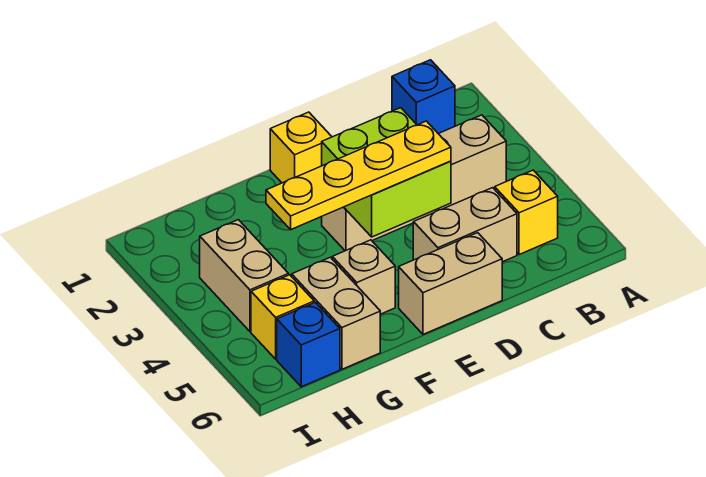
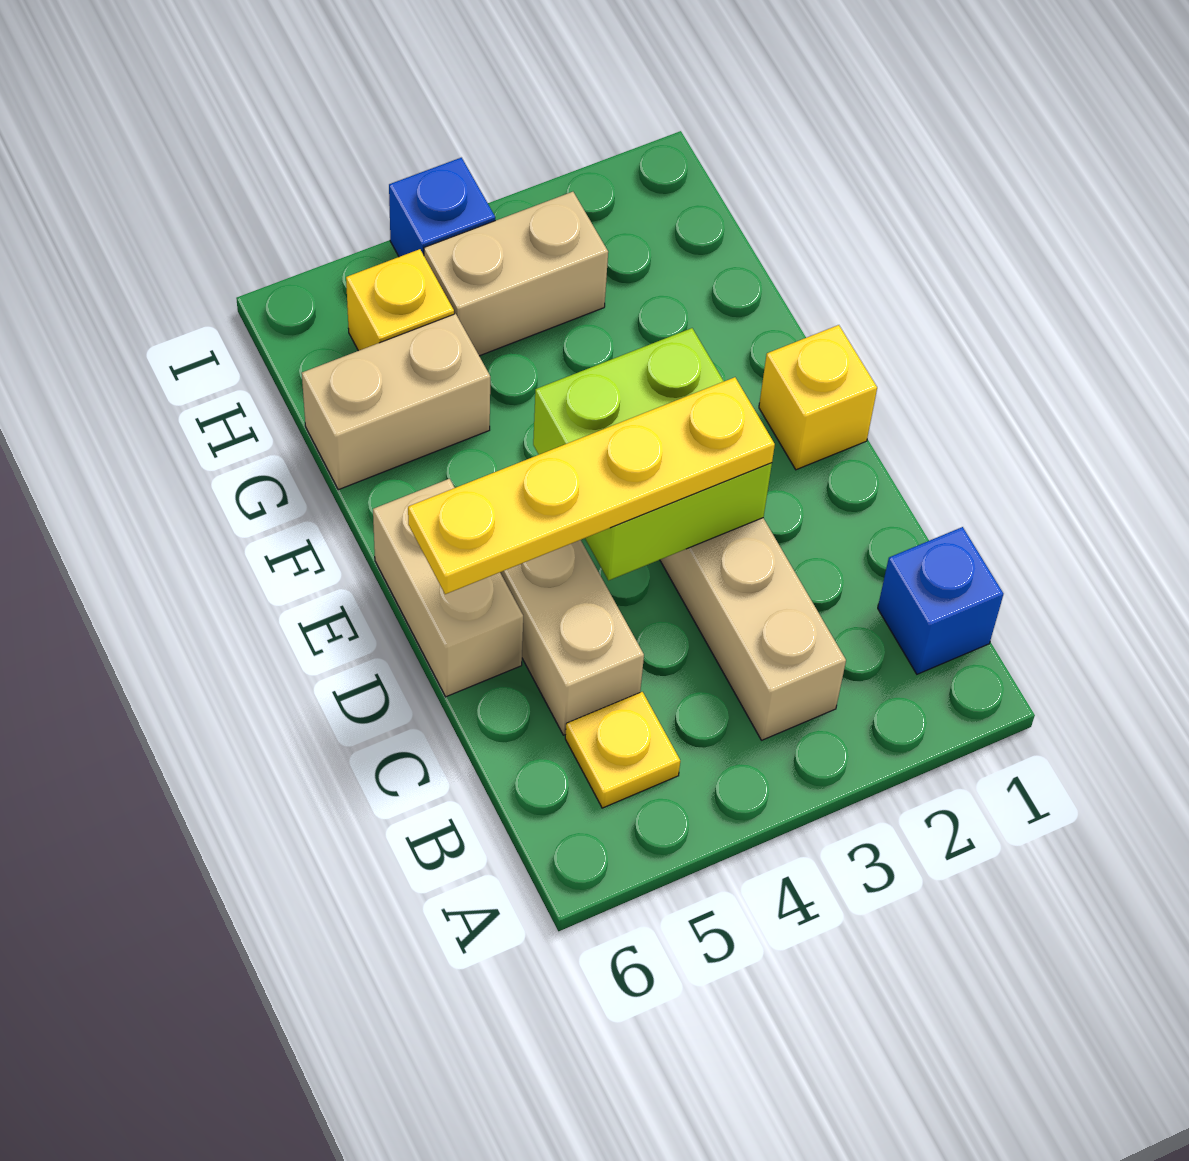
yellow 1x1 brick [495,170,558,255] -> yellow 1x1 plate [565,692,680,808]
yellow 1x4 plate [266,121,451,230] -> yellow 1x4 plate turned to [408,377,775,594]
tan 1x1 brick [332,240,395,314] -> none
blue 1x1 brick [277,302,340,387] -> blue 1x1 brick moved to [389,158,495,257]

